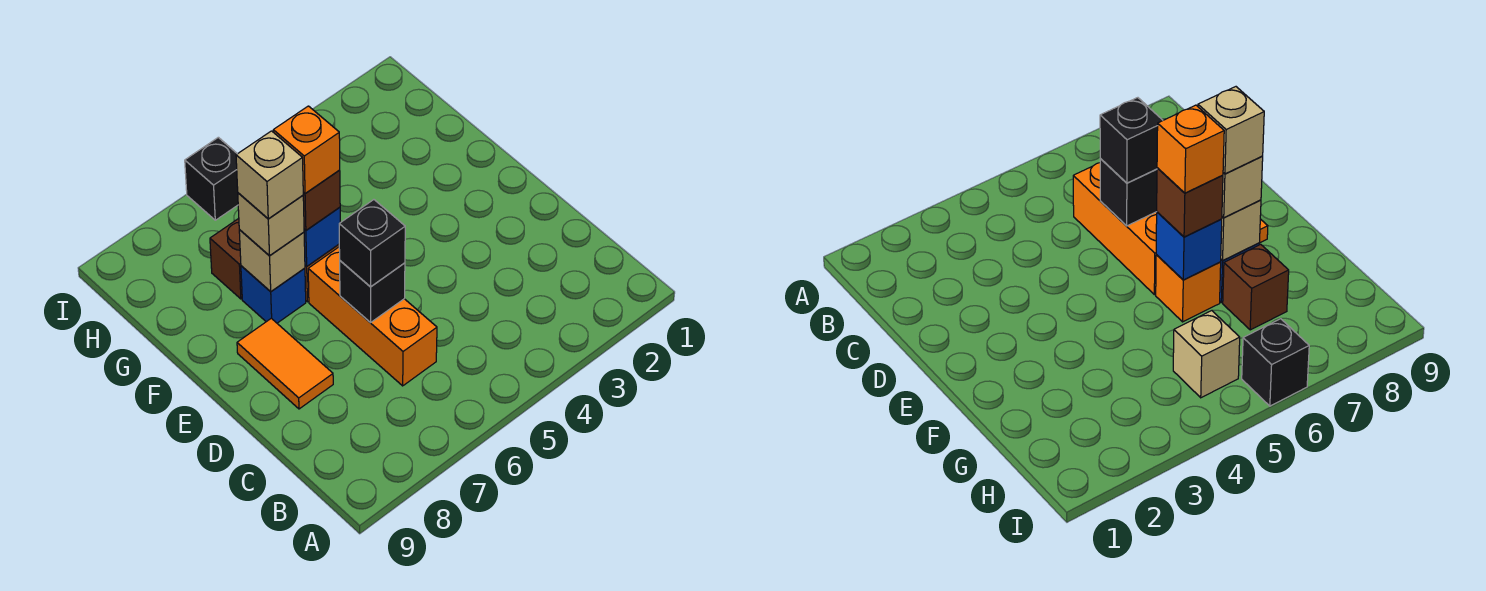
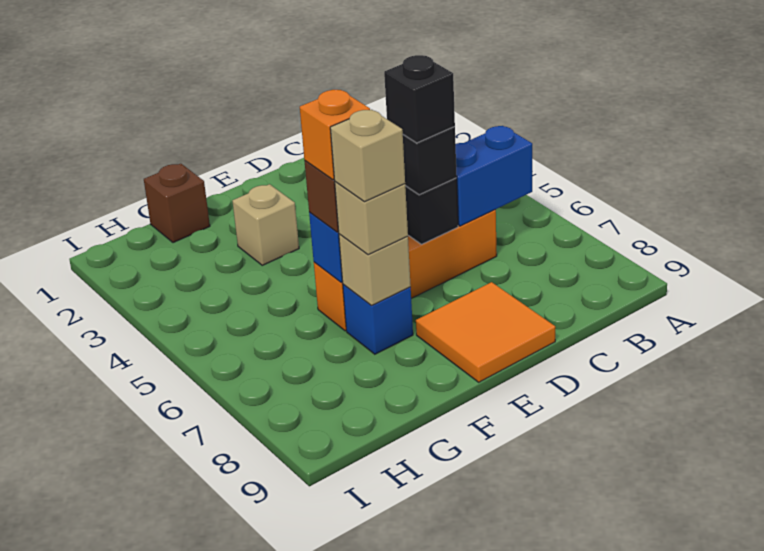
none -> blue 1x2 brick [456,126,532,226]
orange 1x2 tile [237,318,333,409] -> orange 2x2 tile [416,282,555,382]
brown 1x1 brick [210,219,242,299] -> brown 1x1 brick moved to [144,164,210,243]
tan 1x1 brick [1173,311,1240,398] -> tan 1x1 brick moved to [232,184,299,265]
black 1x1 brick [185,137,238,220] -> black 1x1 brick moved to [384,55,455,143]

